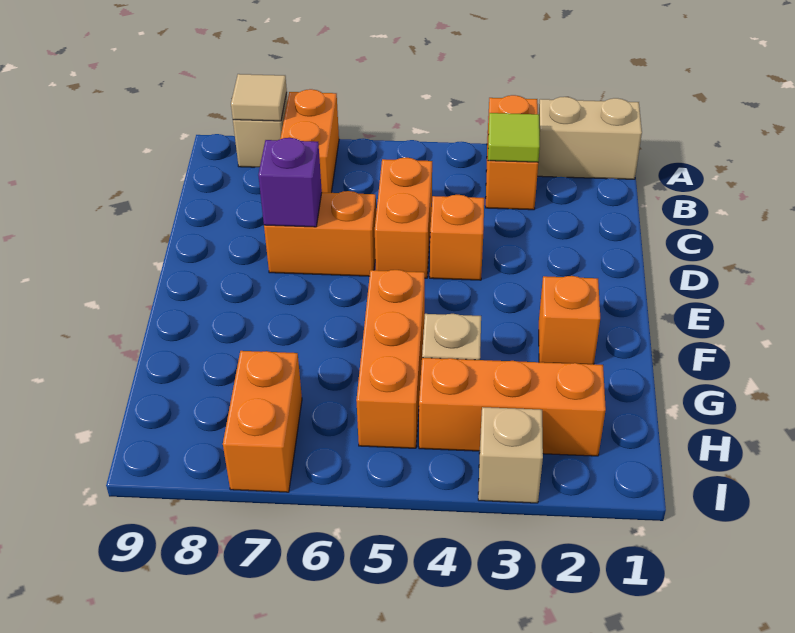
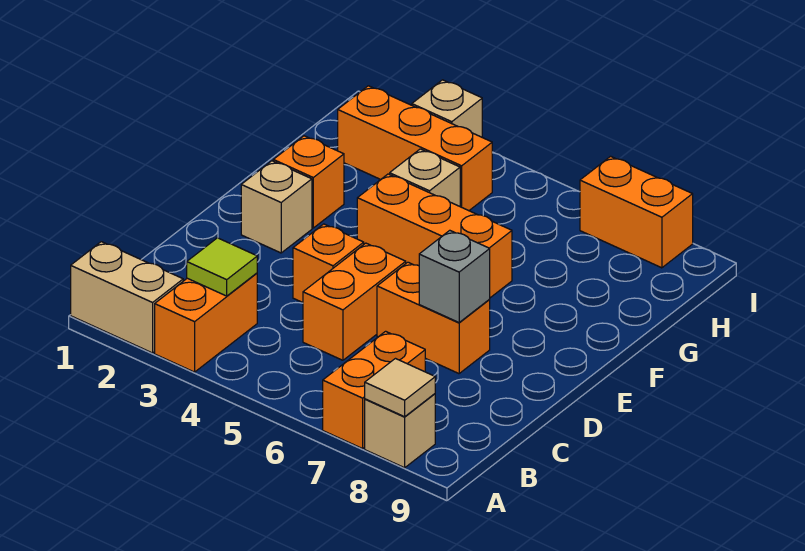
purple 1x1 brick [258,138,322,227] -> grey 1x1 brick [419,230,490,323]
none -> tan 1x1 brick [241,161,312,253]
orange 1x3 brick [356,270,425,448] -> orange 1x3 brick turned to [357,174,512,298]
orange 1x2 brick [223,351,302,492] -> orange 1x2 brick turned to [580,156,693,268]

